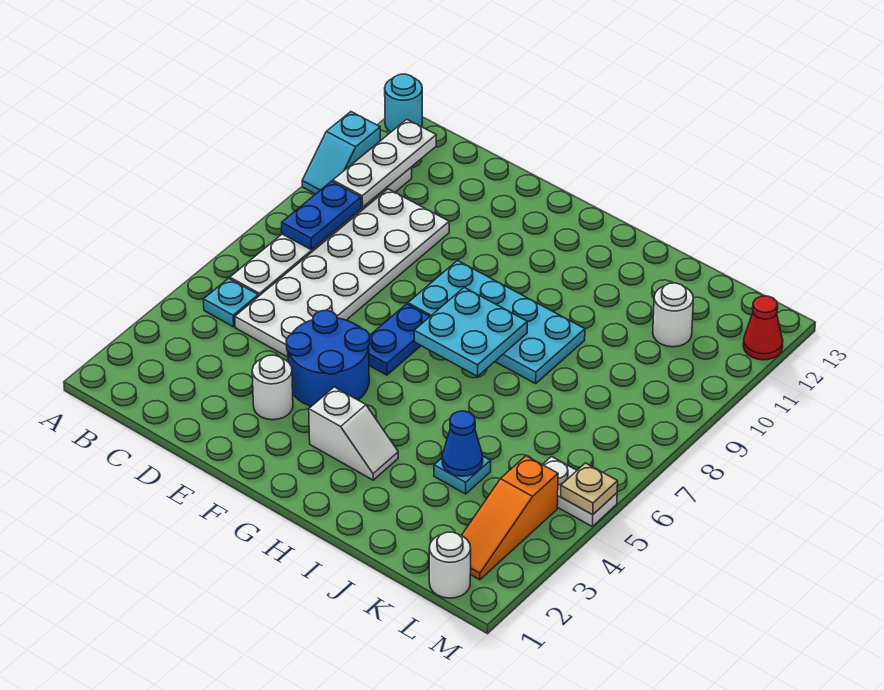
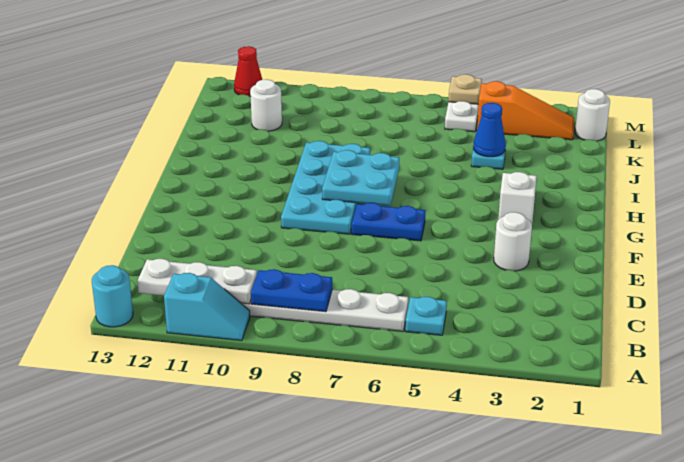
white 2x6 plate [235,189,449,357] -> none
blue 2x2 round brick [286,310,370,406] -> none

